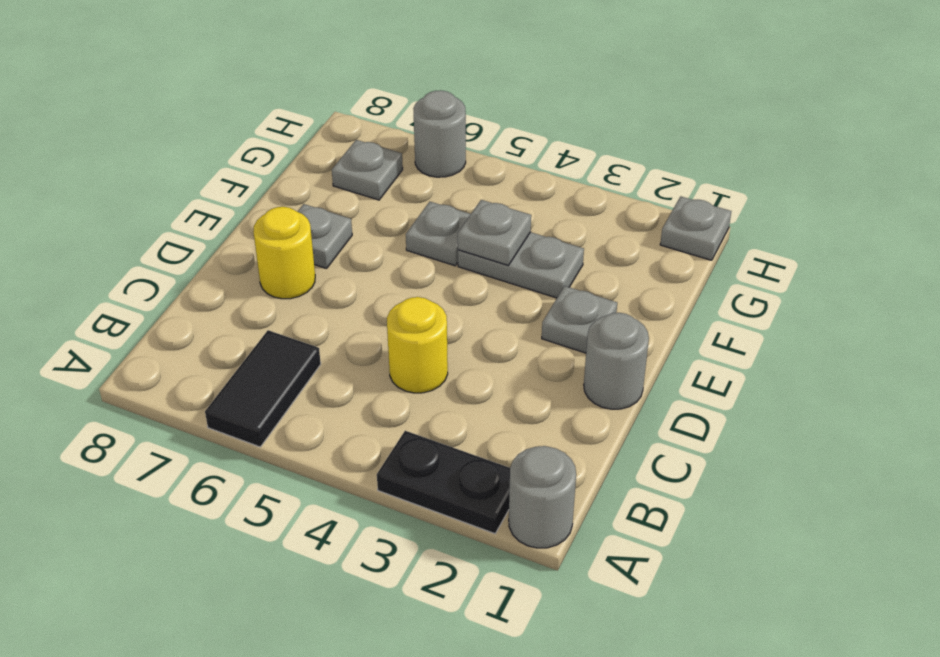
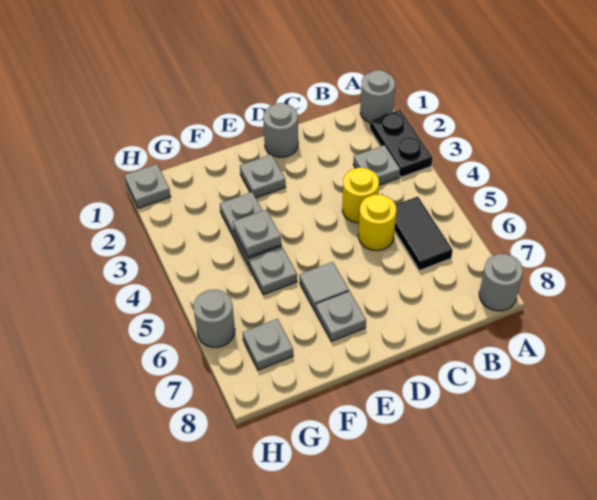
black 1x2 tile [205,330,321,447] -> black 1x2 tile turned to [395,197,453,271]
none -> grey 1x1 round brick [479,254,523,311]
none -> grey 1x1 plate [353,145,400,185]
yellow 1x1 round brick [253,207,315,299] -> yellow 1x1 round brick moved to [358,195,396,251]
none -> grey 1x1 tile [299,262,349,311]

